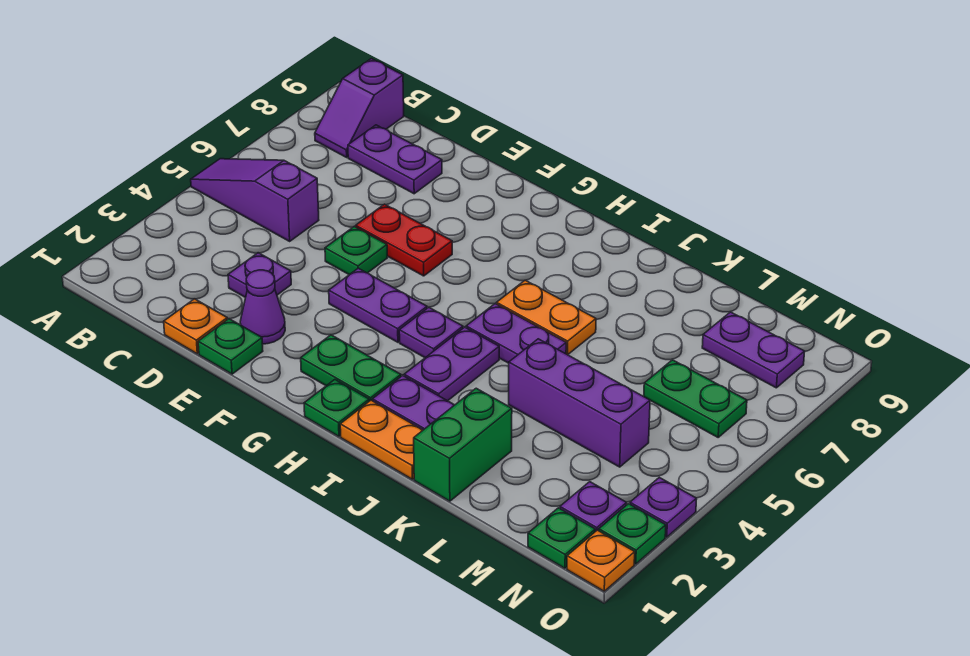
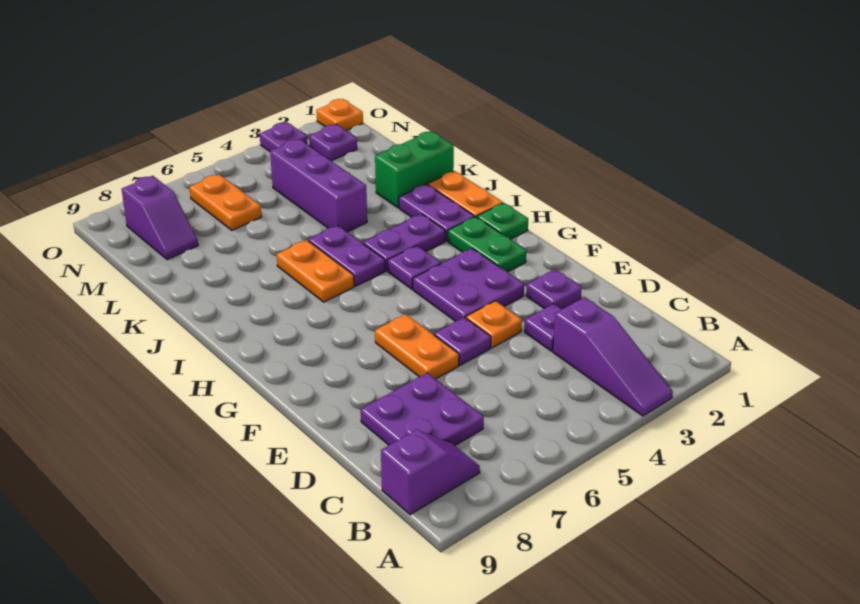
purple 1x3 slope [191,159,319,241] -> purple 1x3 slope moved to [553,297,673,416]
purple 1x2 plate [348,125,442,194] -> purple 2x2 plate [361,373,484,446]
orange 1x1 plate [164,299,227,354] -> orange 1x1 plate moved to [466,301,522,348]
green 1x1 plate [198,319,263,374] -> none
purple 1x1 cone [240,270,285,344] -> purple 1x1 plate [526,269,582,309]
green 1x1 plate [325,227,387,275] -> purple 1x1 plate [434,317,491,365]
red 1x2 plate [356,204,452,276] -> orange 1x2 plate [375,314,459,379]
purple 1x2 plate [329,268,427,342] -> purple 2x2 plate [413,249,524,321]
green 1x2 plate [644,360,747,437] -> orange 1x2 plate [189,174,261,230]
purple 1x2 plate [702,312,805,388] -> purple 1x2 slope [122,176,198,260]
green 1x1 plate [528,508,595,568] -> none
green 1x1 plate [599,504,666,564] -> none

